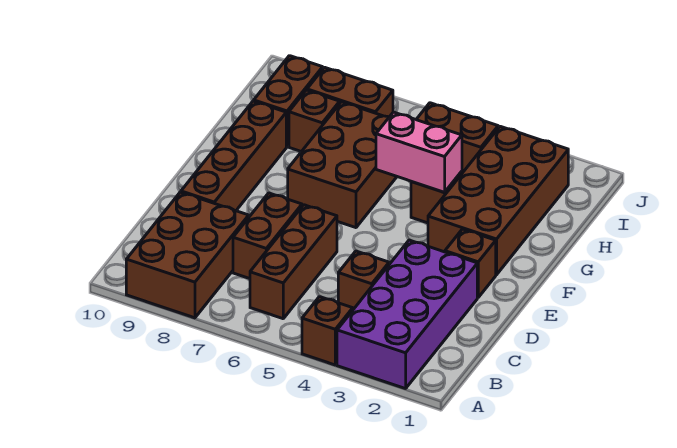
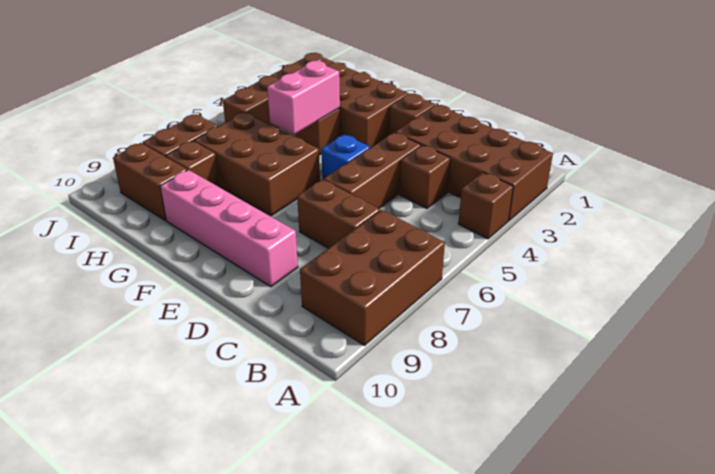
purple 2x4 brick [337,240,477,389] -> brown 2x4 brick [395,105,553,221]
brown 2x3 brick [126,192,249,318] -> brown 2x3 brick turned to [300,210,445,345]
brown 1x3 brick [250,205,337,319] -> brown 1x3 brick turned to [324,132,421,208]
brown 1x4 brick [181,101,286,211] -> pink 1x4 brick [160,170,298,287]
none -> blue 1x1 brick [321,134,370,180]

